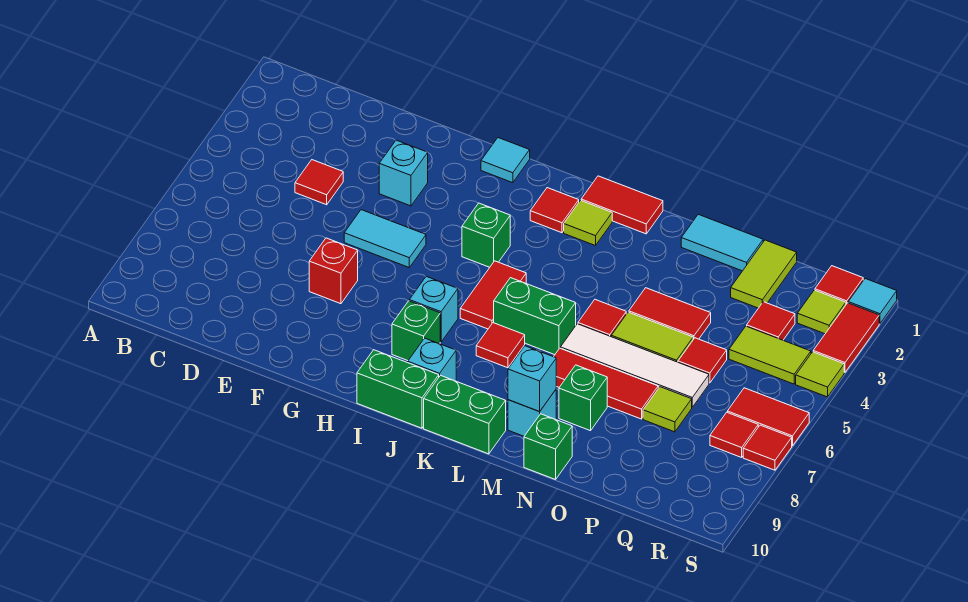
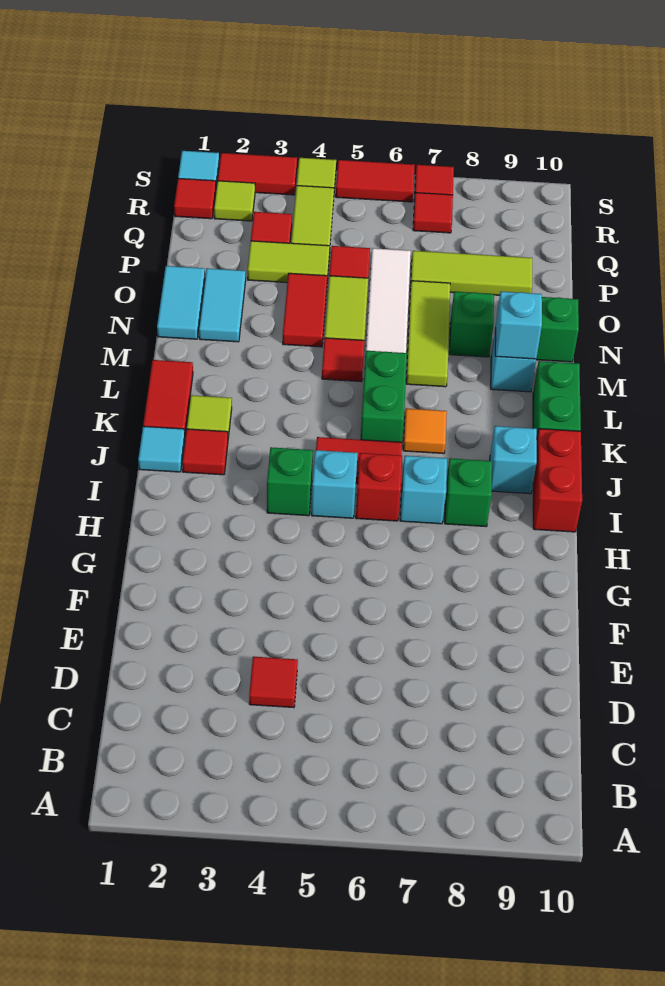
cyan 1x1 brick [379,140,428,206] -> cyan 1x1 brick moved to [311,450,358,518]
cyan 1x2 tile [344,210,426,267] -> cyan 1x2 tile moved to [199,268,246,342]
red 1x1 brick [309,238,358,304] -> red 1x1 brick moved to [356,453,402,521]
cyan 1x1 tile [481,138,530,183] -> cyan 1x1 tile moved to [138,426,185,472]
green 1x2 brick [357,350,439,428] -> red 1x2 brick [533,429,582,532]
red 1x1 tile [476,323,525,368] -> orange 1x1 tile [403,408,447,454]
red 1x3 tile [554,348,658,419] -> lime 1x3 tile [406,281,450,387]
lime 1x2 tile [731,240,797,308] -> lime 1x2 tile moved to [248,241,330,283]
lime 1x1 tile [643,387,692,432] -> lime 1x3 tile [411,251,532,295]
red 1x2 tile [727,388,809,446] -> red 1x2 tile turned to [336,160,415,202]

